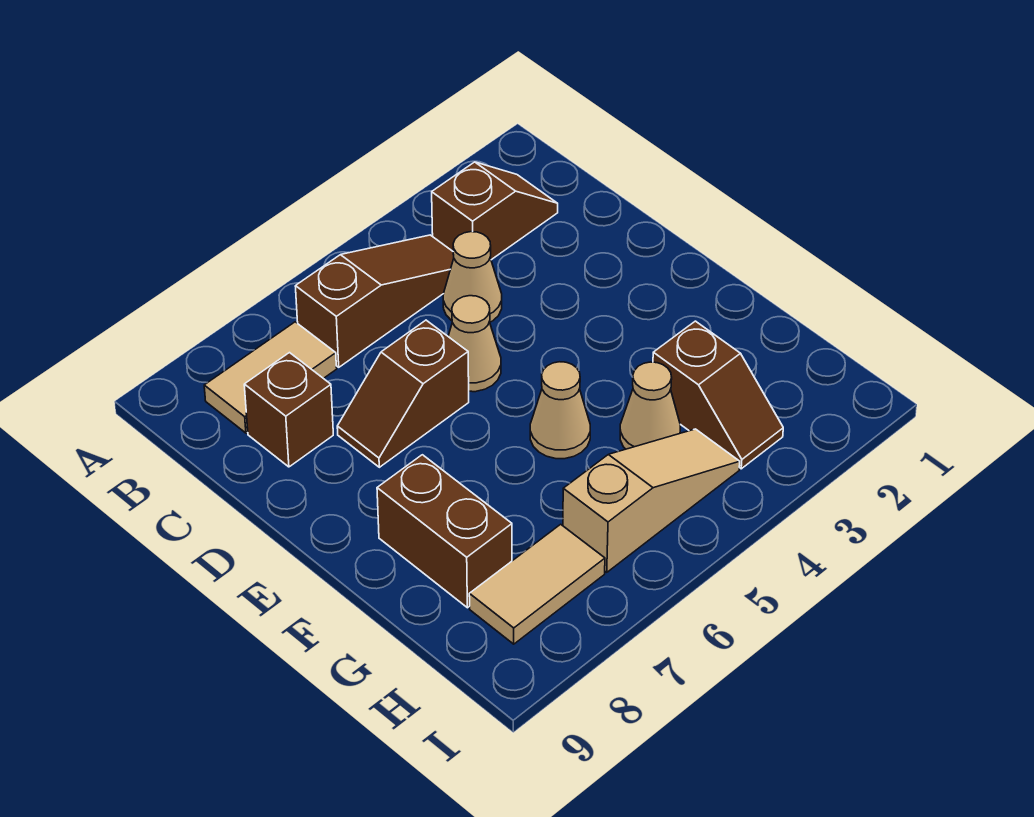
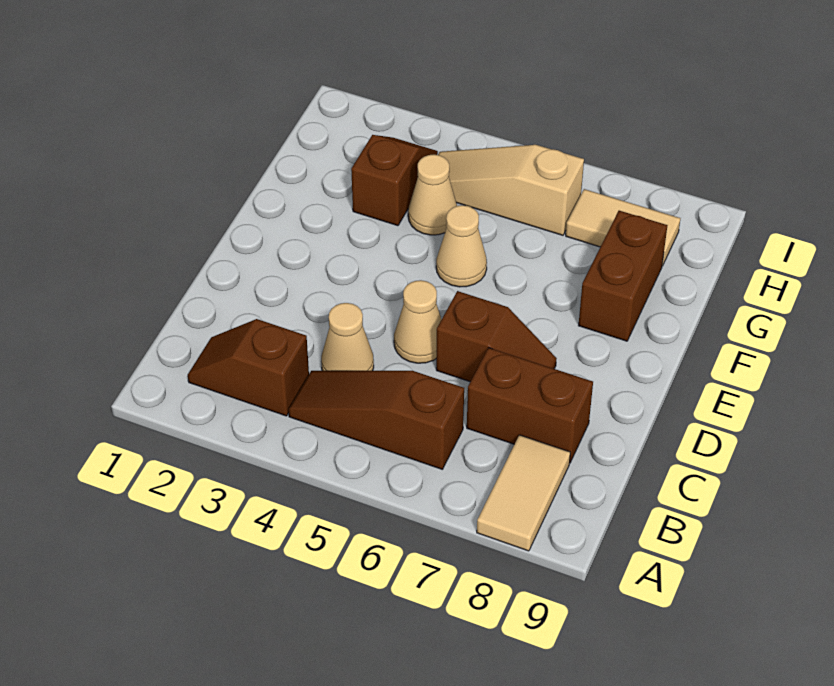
tan 1x2 tile [204,322,337,433] -> tan 1x2 tile turned to [477,435,570,551]
brown 1x1 brick [244,353,333,467] -> brown 1x2 brick [467,348,593,463]

